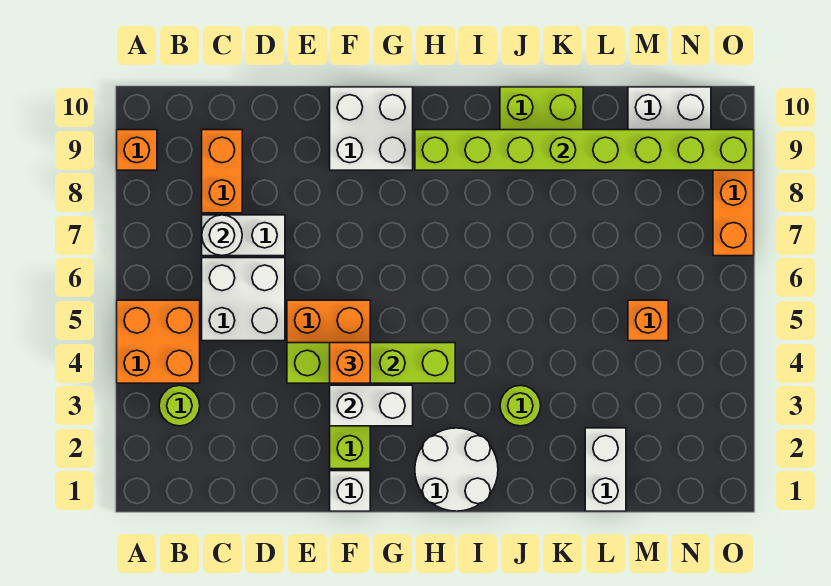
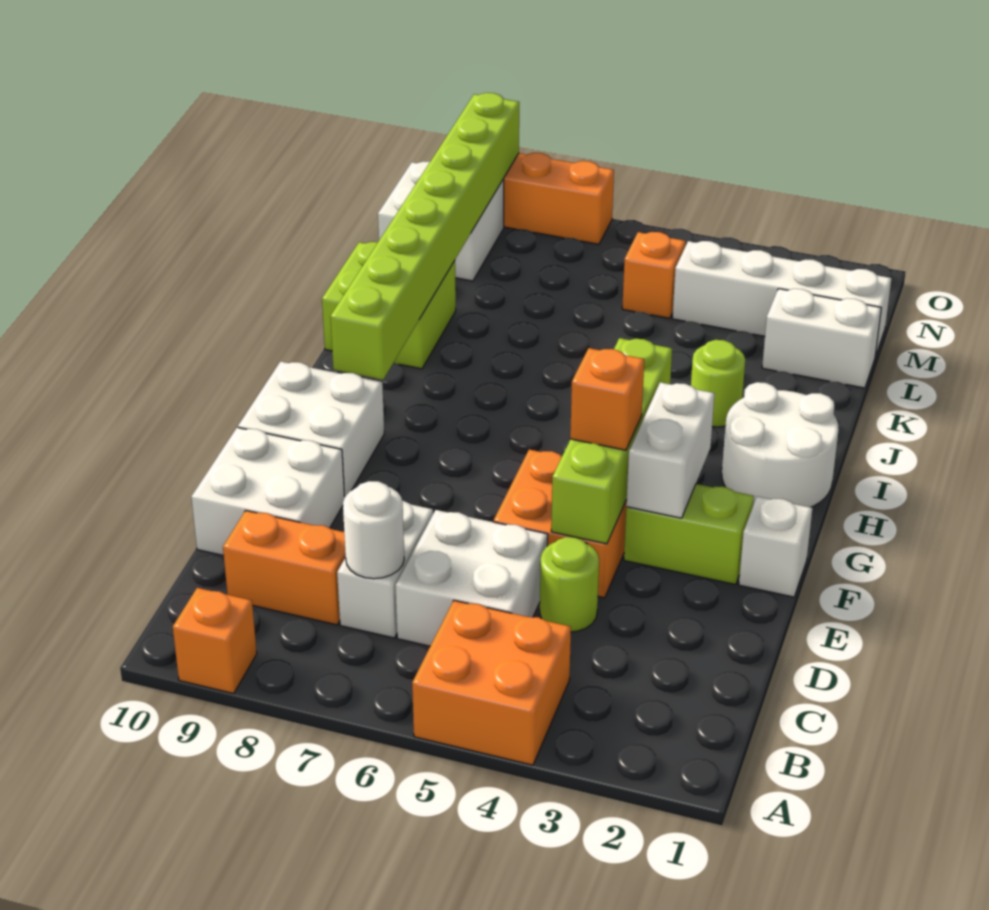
lime 1x1 round brick [159,385,200,426] -> lime 1x1 round brick moved to [540,537,599,632]
none -> white 2x2 brick [191,428,345,556]
none -> white 1x4 brick [672,241,892,357]

